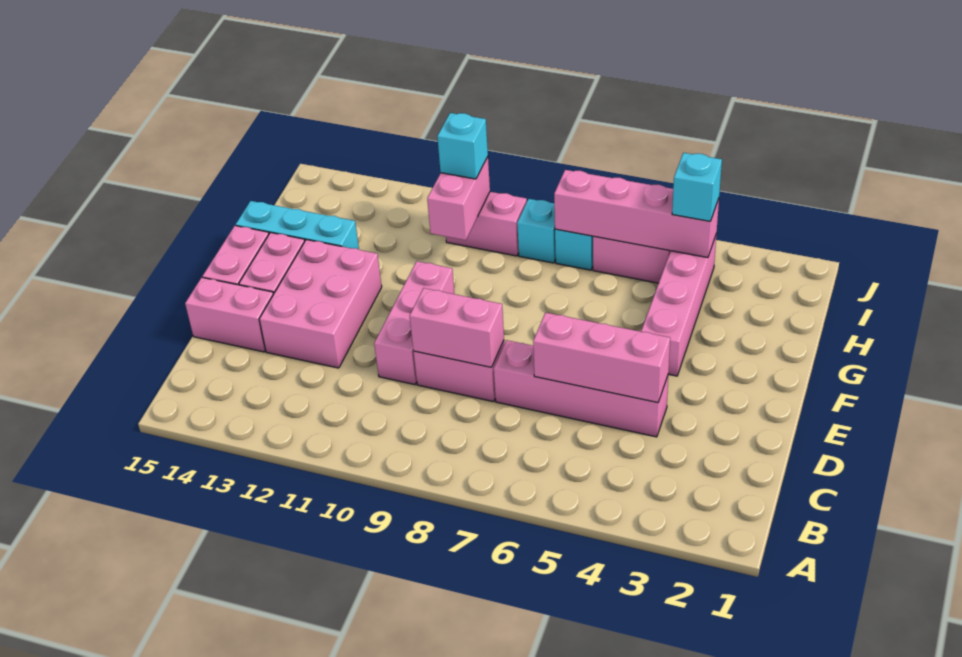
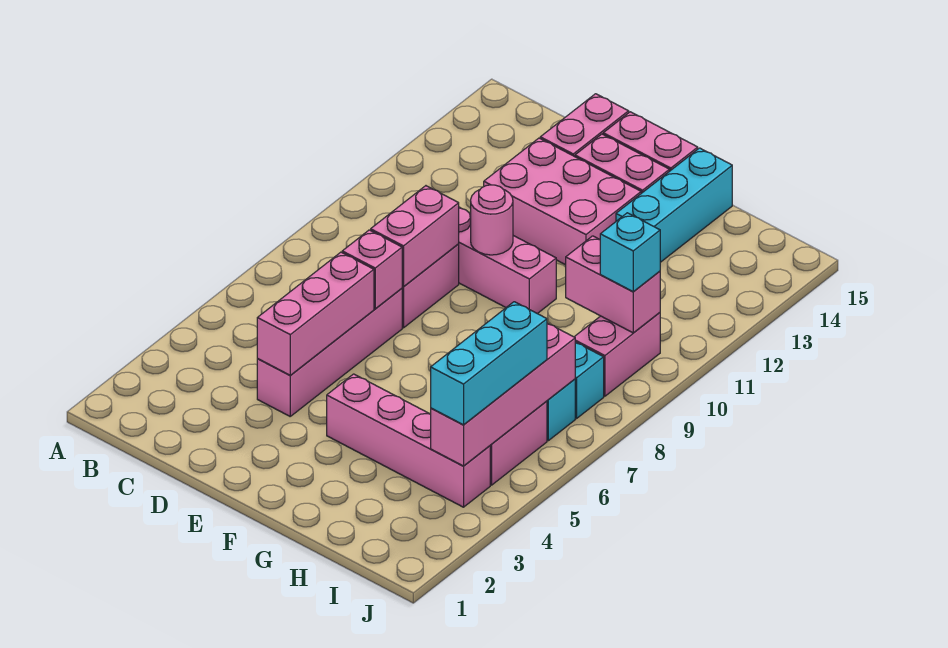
none -> pink 1x1 brick [342,230,402,309]
none -> pink 1x1 round brick [471,185,513,255]
cyan 1x1 brick [672,153,722,221] -> cyan 1x3 brick [431,302,547,425]

